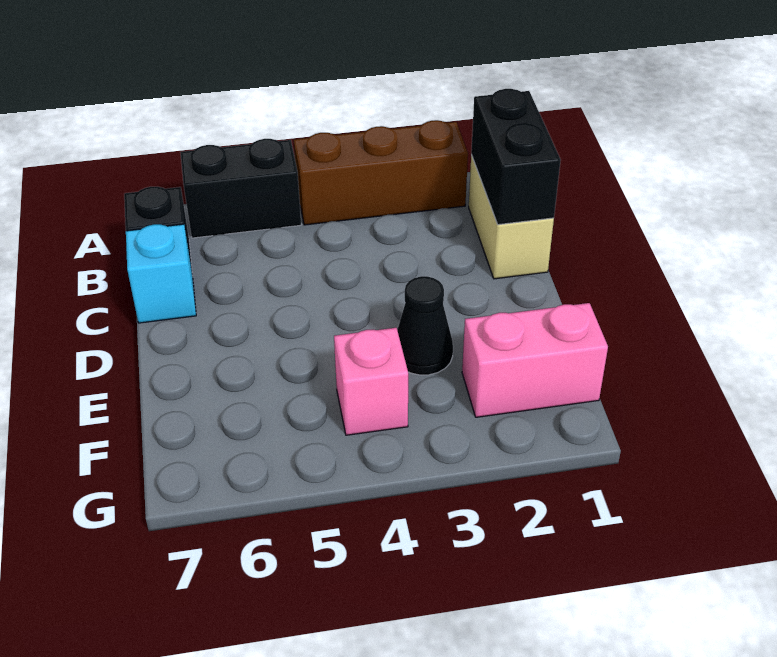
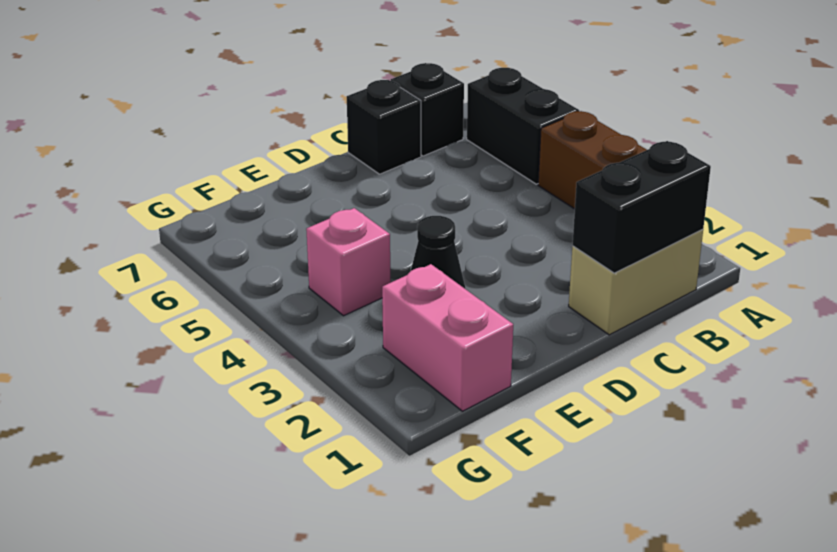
cyan 1x1 brick [126,224,196,323] -> black 1x1 brick [347,80,421,174]

